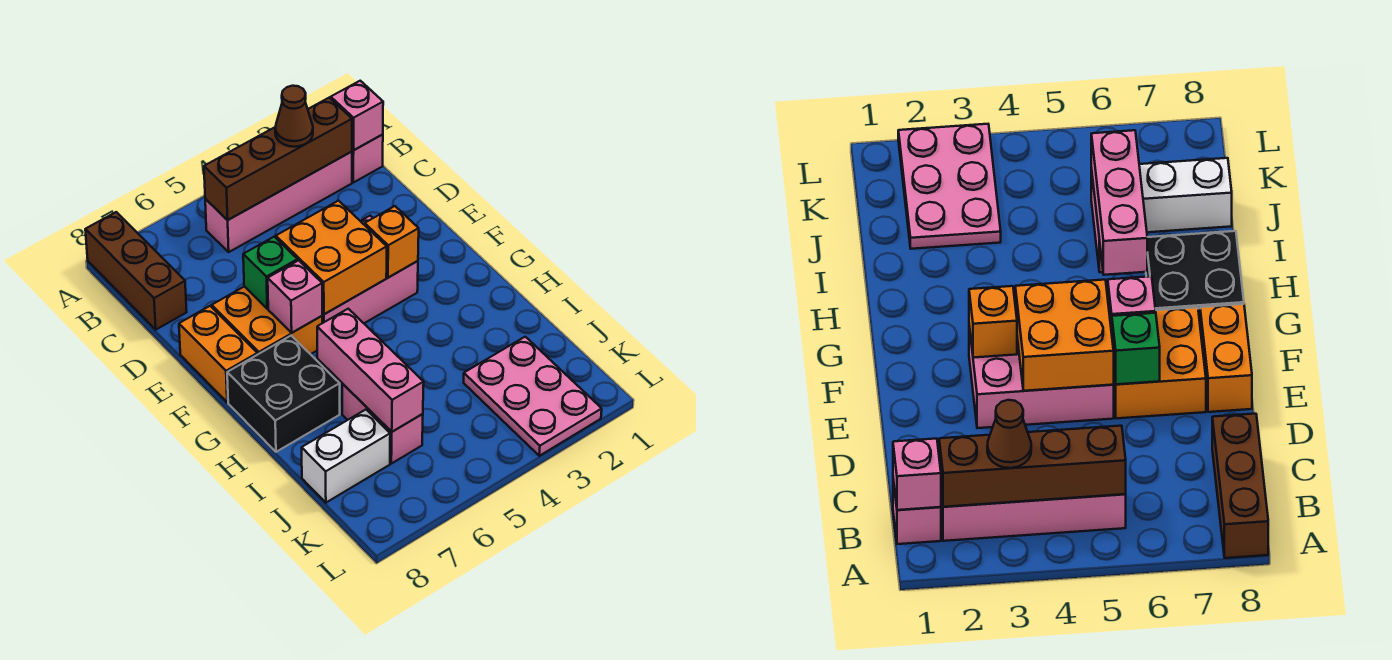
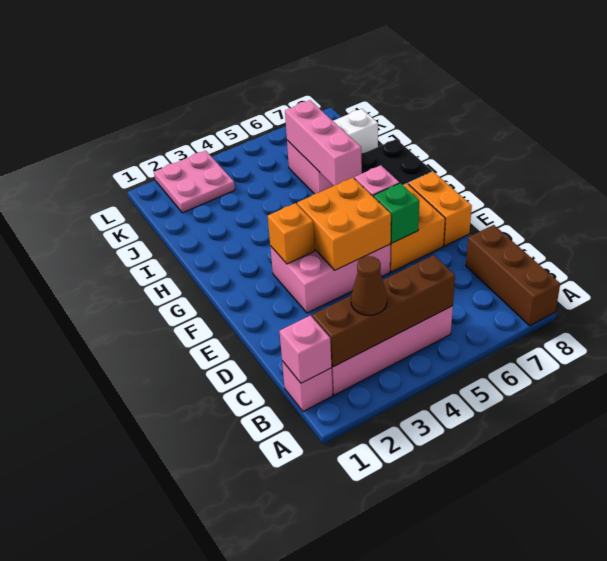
pink 2x3 plate [464,337,602,456] -> pink 2x2 plate [154,151,235,213]

